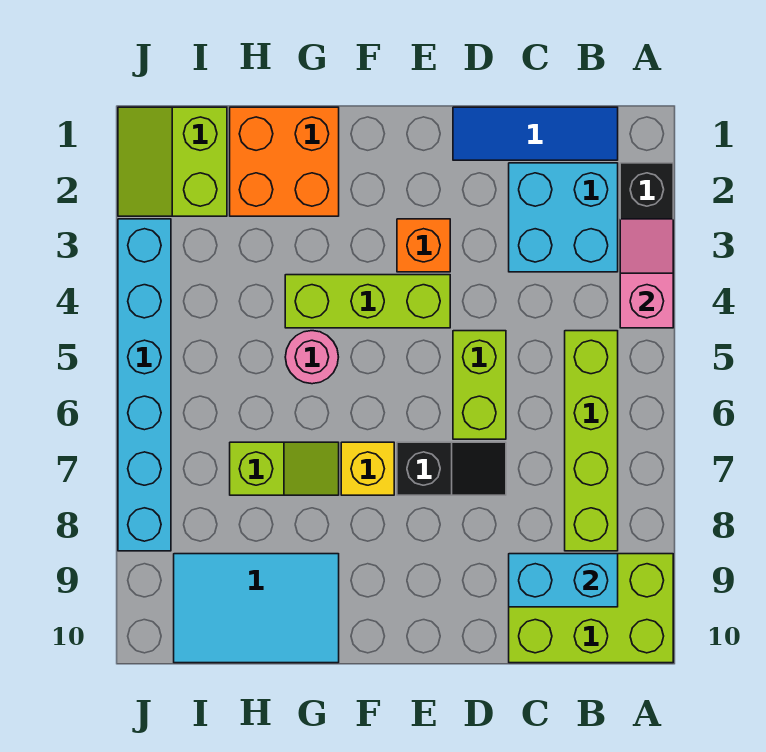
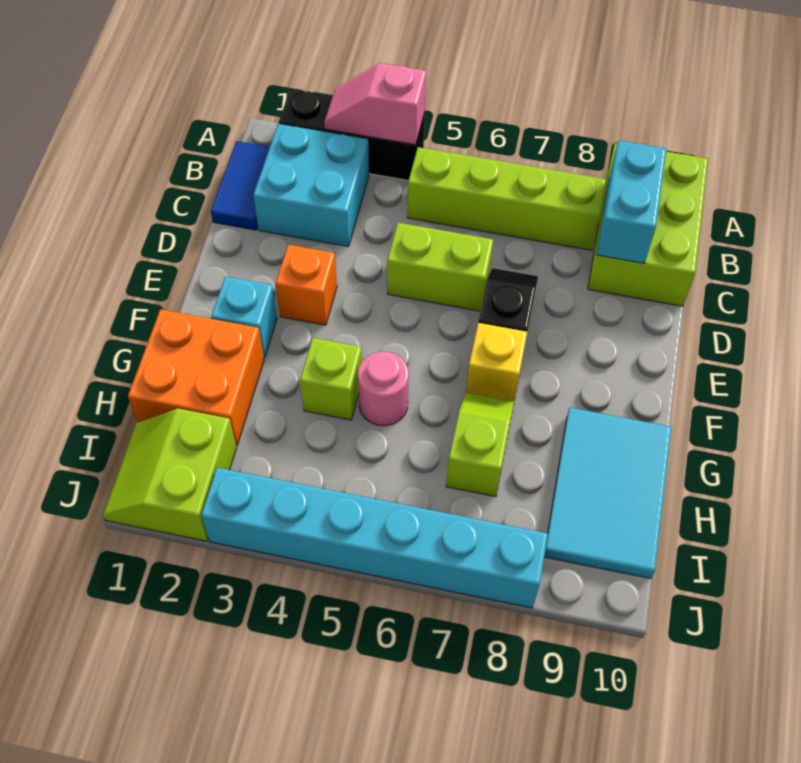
blue 1x3 tile [453,107,618,160] -> blue 1x2 tile [211,141,270,230]
lime 1x3 brick [285,275,450,328] -> lime 1x1 brick [300,338,362,420]
none -> cyan 1x1 brick [211,276,277,358]
lime 2x2 slope [118,107,227,216] -> lime 2x2 slope turned to [103,408,237,541]

